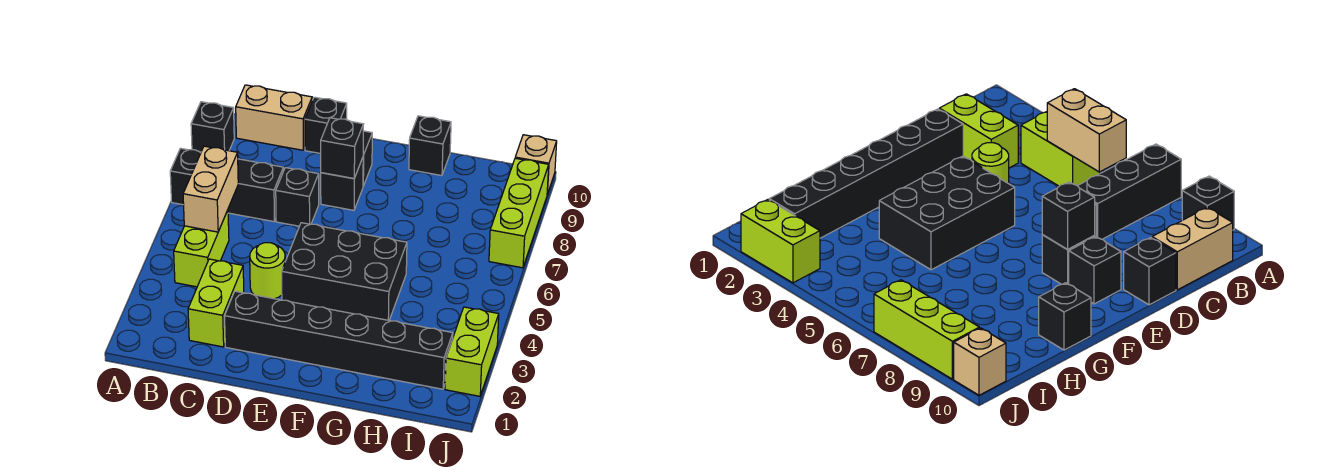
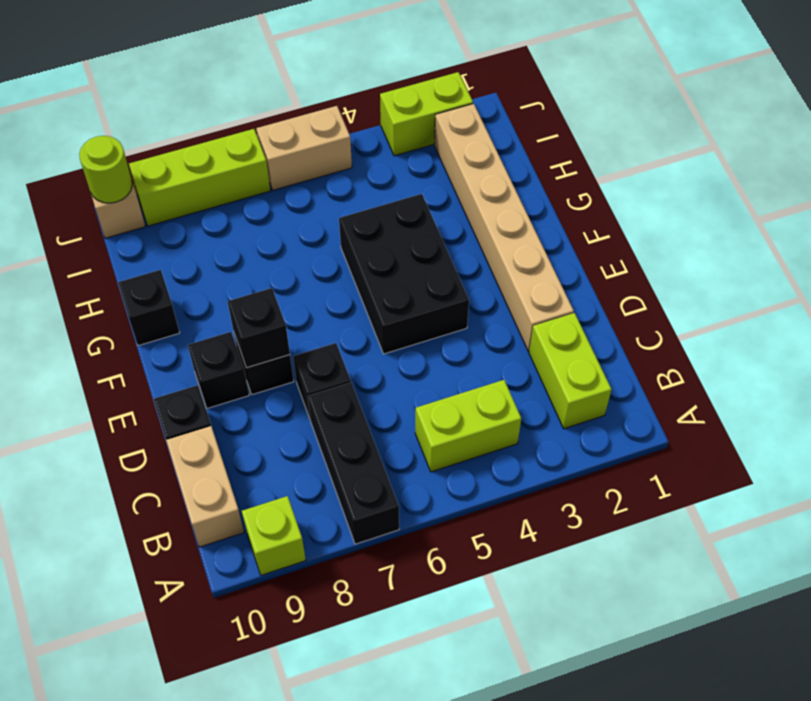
black 1x1 brick [191,102,234,152] -> lime 1x1 brick [242,496,306,575]
tan 1x2 brick [183,146,238,232] -> tan 1x2 brick moved to [256,106,352,190]
lime 1x2 brick [188,259,244,347] -> lime 1x2 brick turned to [529,313,612,429]
black 1x6 brick [225,291,453,389] -> tan 1x6 brick [434,104,574,351]
lime 1x1 round brick [250,243,285,299] -> lime 1x1 round brick moved to [79,136,132,203]

